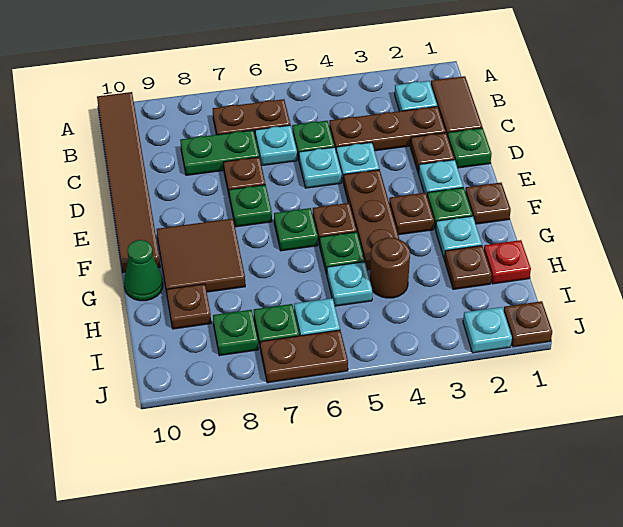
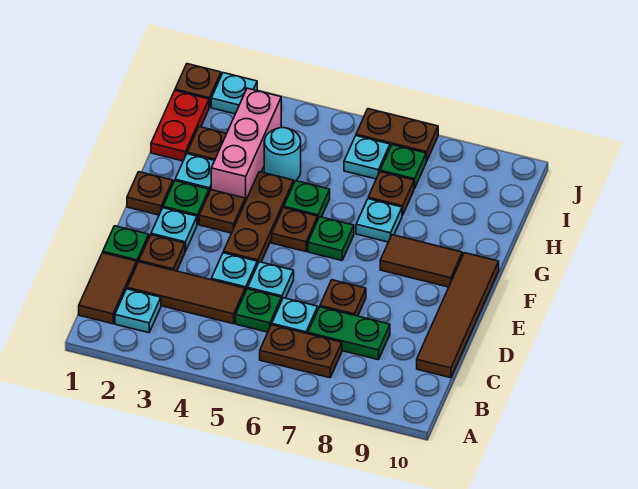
brown 1x6 tile [97,92,160,272] -> brown 1x4 tile [417,253,499,378]
brown 1x3 plate [329,106,446,151] -> brown 1x3 tile [127,262,245,324]
green 1x1 plate [229,185,272,227] -> none
brown 2x2 tile [157,219,245,293] -> brown 1x2 tile [380,235,462,287]
none -> pink 1x3 brick [211,88,281,202]
green 1x1 cone [124,240,163,301] -> none
red 1x1 plate [484,240,531,284] -> red 1x2 plate [151,91,209,161]
brown 1x1 round brick [370,237,410,298] -> cyan 1x1 round brick [264,128,301,182]
cyan 1x1 plate [327,262,373,306] -> cyan 1x1 plate moved to [356,199,402,242]
brown 1x1 plate [167,284,211,329] -> brown 1x1 plate moved to [368,172,414,216]
green 1x1 plate [213,310,258,356] -> none

